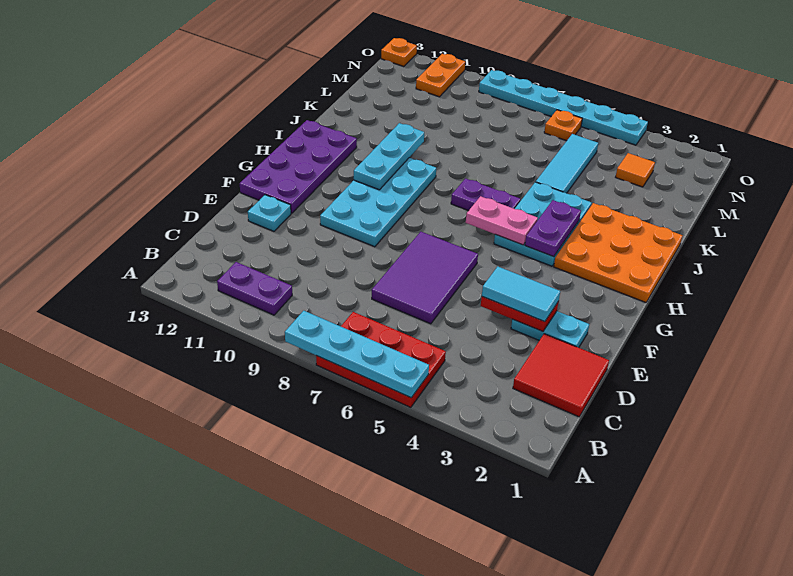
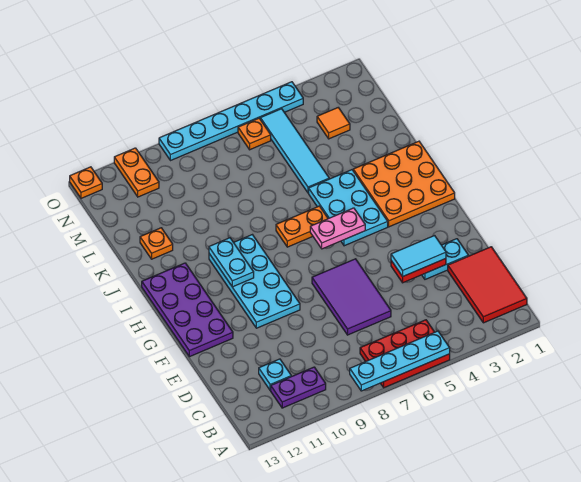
red 2x2 tile [513,334,609,417] -> red 2x3 tile [448,247,527,323]
cyan 1x1 plate [248,195,291,231] -> cyan 1x1 plate moved to [259,359,291,391]
purple 1x2 plate [525,200,581,257] -> none
cyan 1x3 plate [354,123,424,190] -> cyan 1x2 plate [209,238,254,287]
purple 1x2 plate [451,178,521,211] -> orange 1x2 plate [276,206,328,247]
cyan 1x3 tile [536,134,598,193] -> cyan 1x4 tile [260,109,329,193]
none -> orange 1x1 plate [140,228,173,259]

